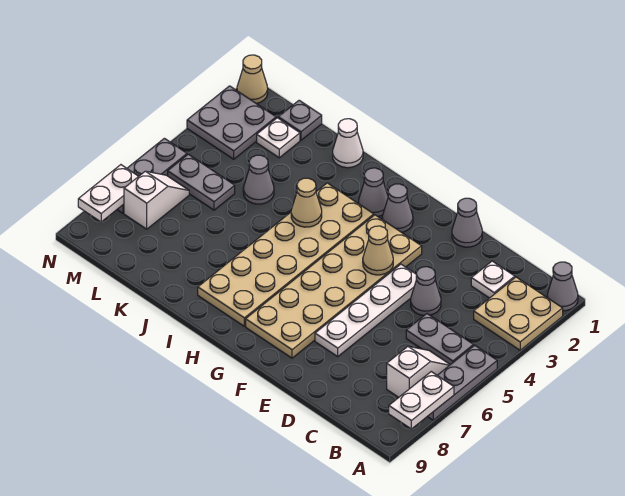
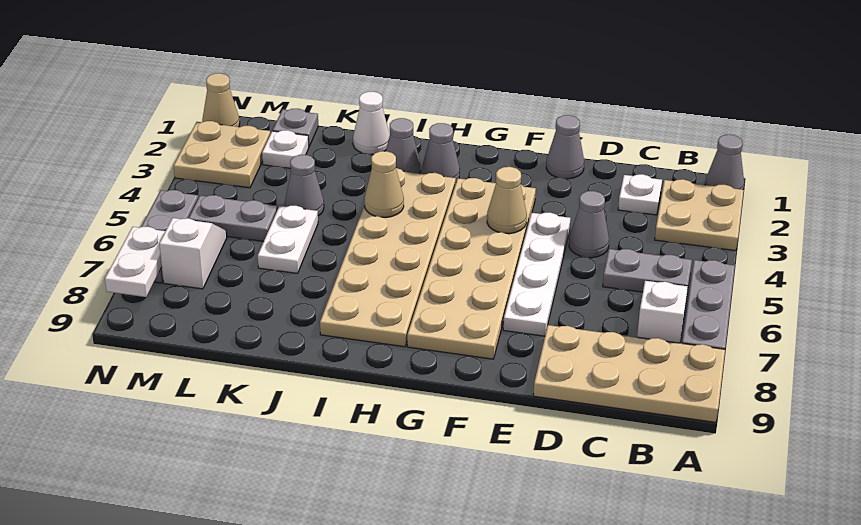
white 1x2 plate [389,372,454,429] -> white 1x2 plate moved to [258,206,318,273]
none -> tan 2x4 plate [533,325,725,422]
grey 1x1 cone [382,184,413,232] -> grey 1x1 cone moved to [386,118,420,173]
grey 2x2 plate [187,86,276,159] -> tan 2x2 plate [174,121,270,188]

